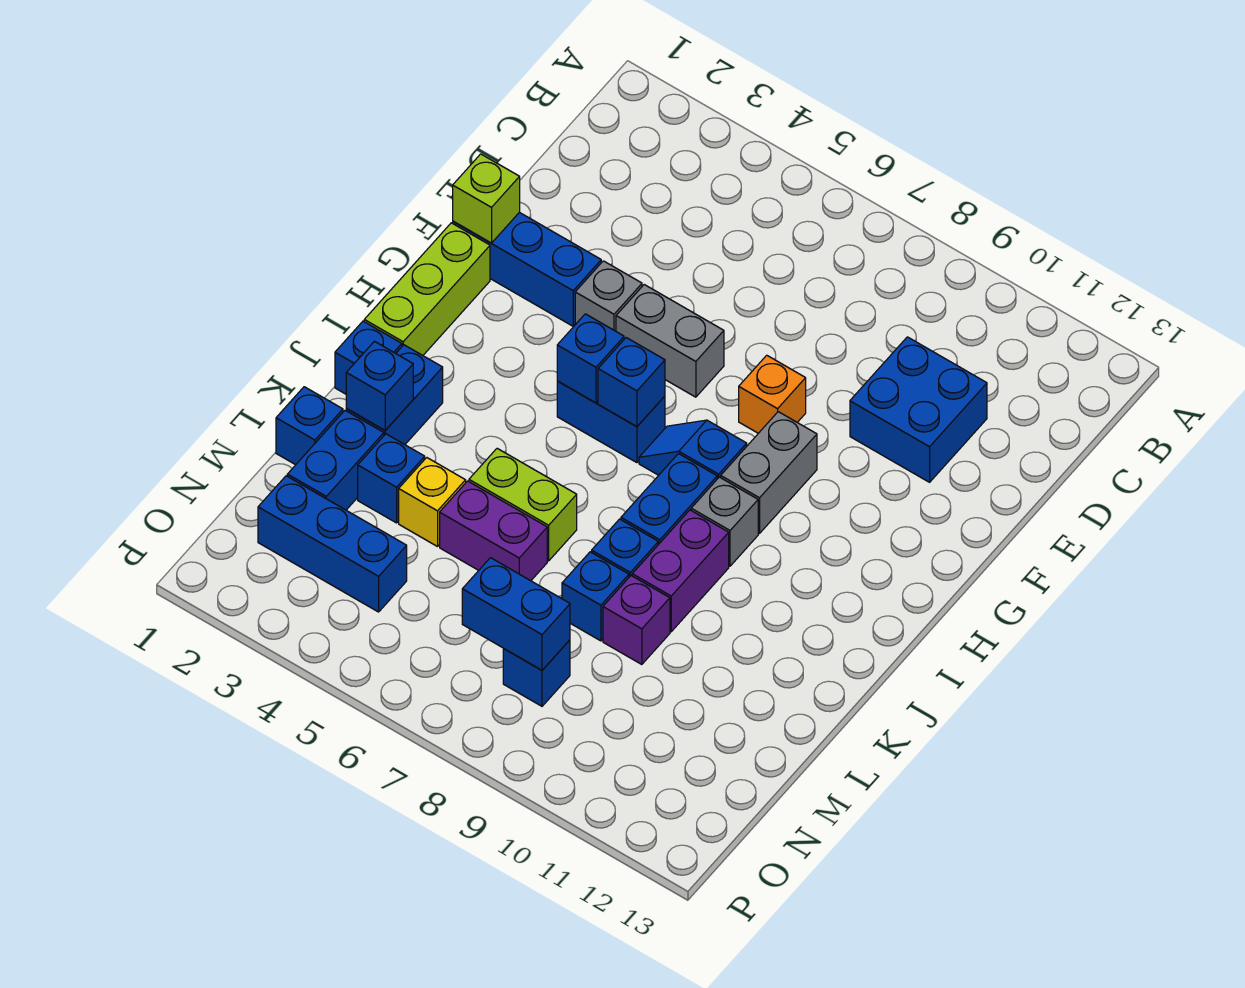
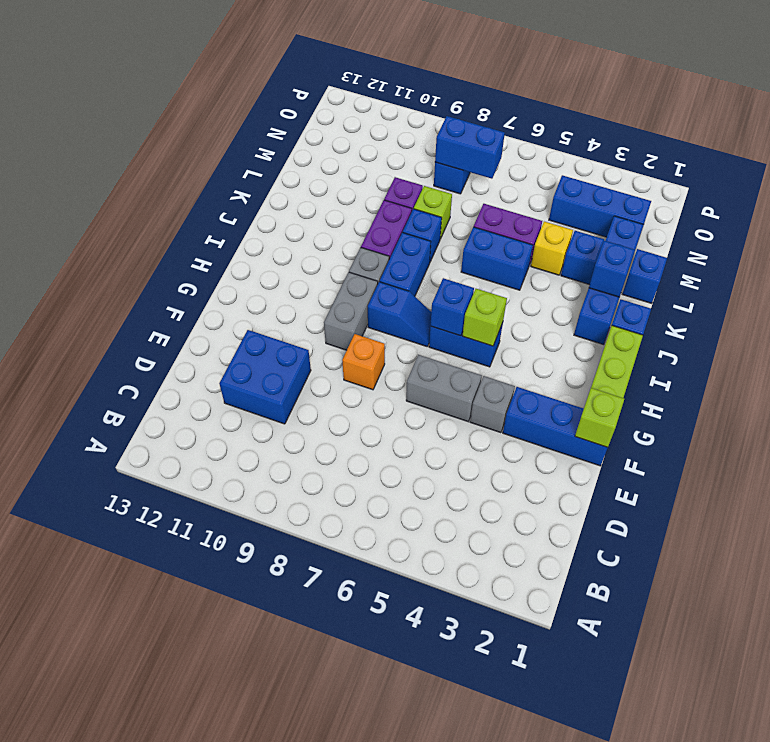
blue 1x1 brick [557,314,624,403] -> lime 1x1 brick [463,289,507,346]
lime 1x2 brick [469,448,577,561] -> blue 1x2 brick [461,227,533,290]
blue 1x1 brick [562,552,629,641] -> lime 1x1 brick [414,186,452,239]

